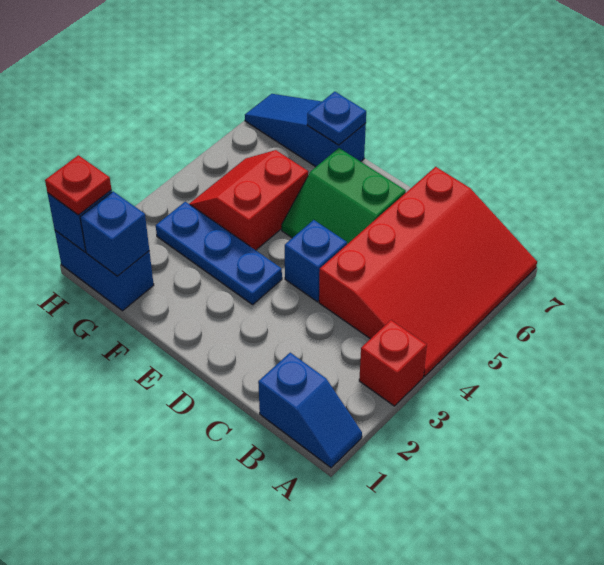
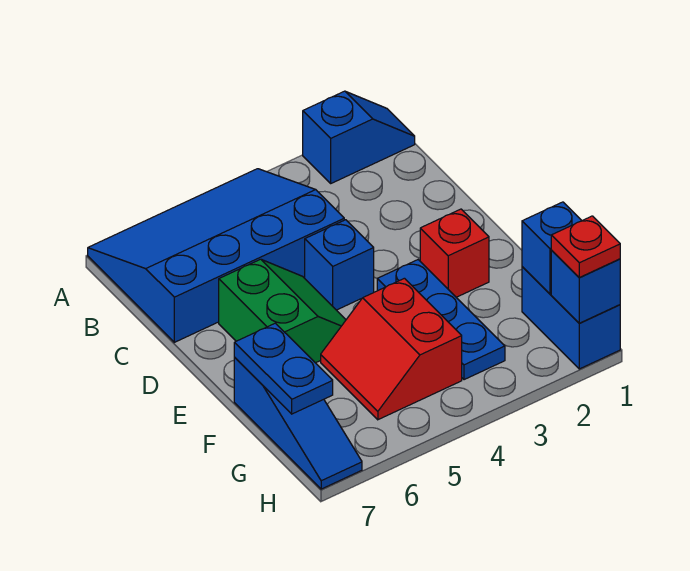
blue 1x2 slope [258,353,362,468] -> blue 1x2 slope turned to [303,91,415,183]
red 1x1 brick [359,320,427,406] -> red 1x1 brick moved to [420,209,489,297]
red 3x4 slope [319,167,537,376] -> blue 3x4 slope [88,169,344,342]
red 2x2 slope [189,150,308,250] -> red 2x2 slope turned to [321,278,462,420]
blue 1x1 plate [307,92,366,145] -> blue 1x2 plate [234,323,333,414]

